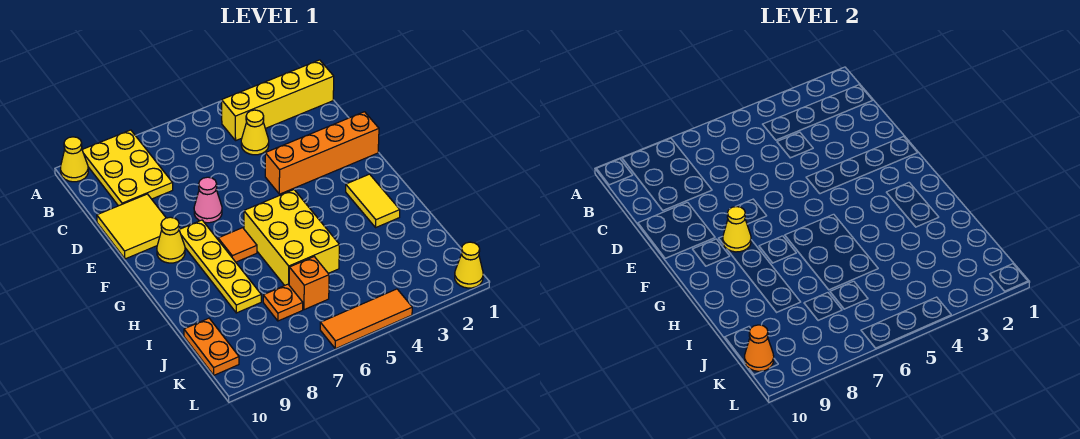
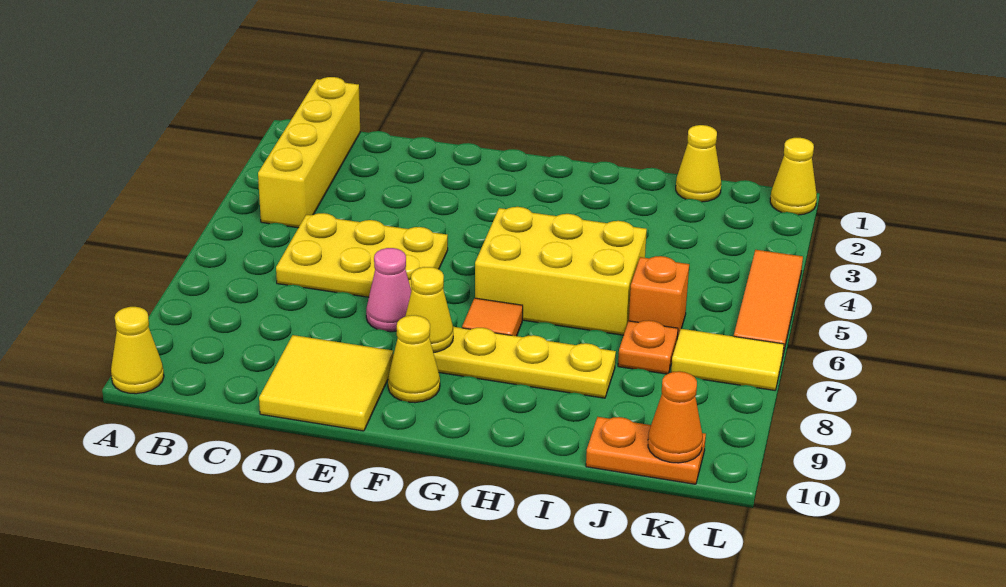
yellow 2x3 plate [82,130,173,206] -> yellow 2x3 plate moved to [276,213,448,297]
yellow 1x1 cone [241,110,269,155] -> yellow 1x1 cone moved to [676,125,721,202]
orange 1x4 brick [265,112,379,194] -> none
yellow 1x2 tile [346,174,400,227] -> yellow 1x2 tile moved to [671,329,784,390]

